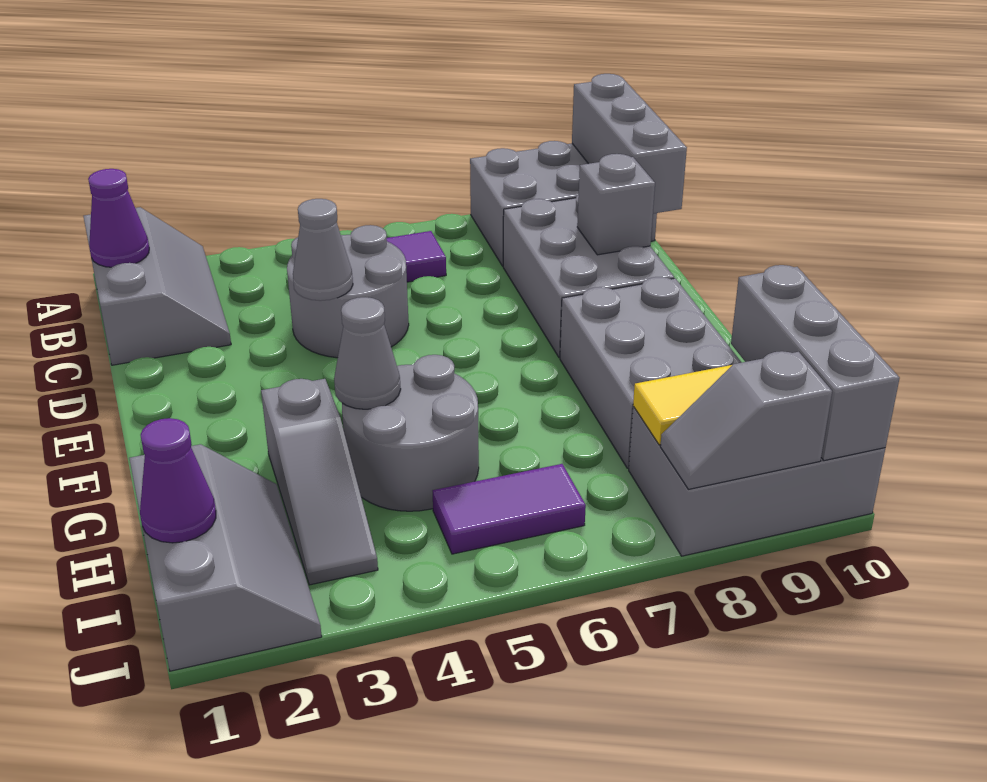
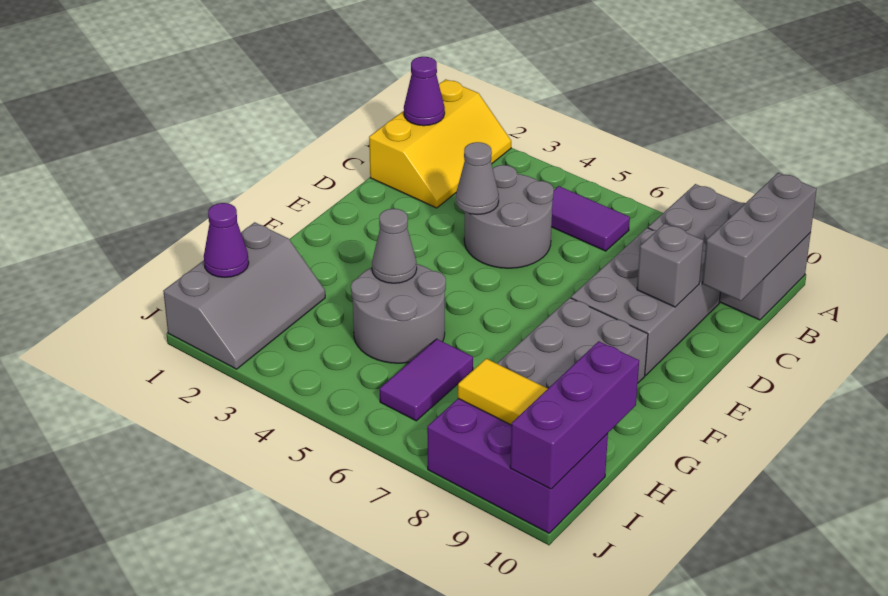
grey 2x3 slope [83,207,231,365] -> yellow 2x3 slope [369,79,511,208]
grey 1x3 slope [261,379,378,585] -> none
grey 1x3 brick [731,265,900,461] -> purple 1x3 brick [510,341,639,489]
purple 1x2 tile [433,464,586,554] -> purple 1x2 tile turned to [380,339,473,421]
grey 2x3 brick [629,406,885,556] -> purple 2x3 brick [427,399,608,533]
grey 1x2 slope [660,351,832,489] -> none

